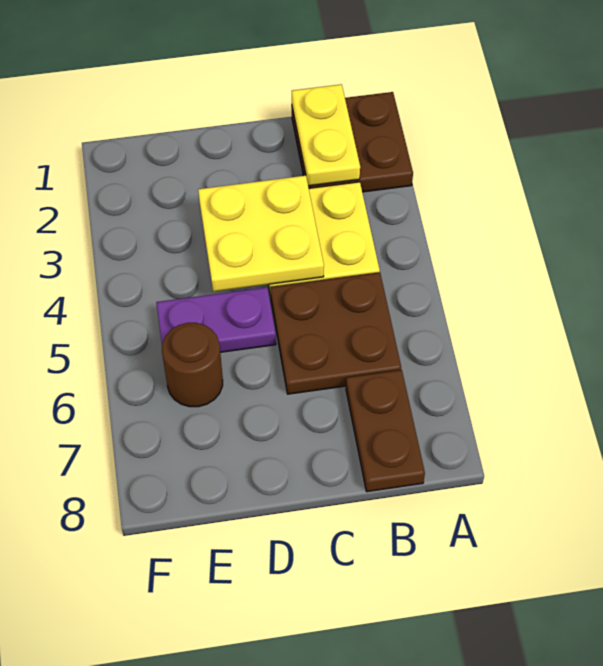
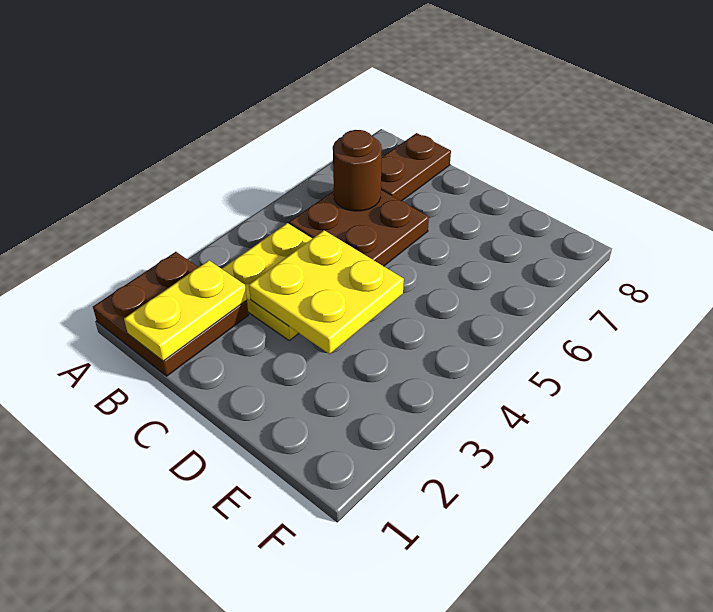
purple 1x2 plate [156,287,276,352] -> none
brown 1x1 round brick [162,323,223,407] -> brown 1x1 round brick moved to [333,130,382,211]

